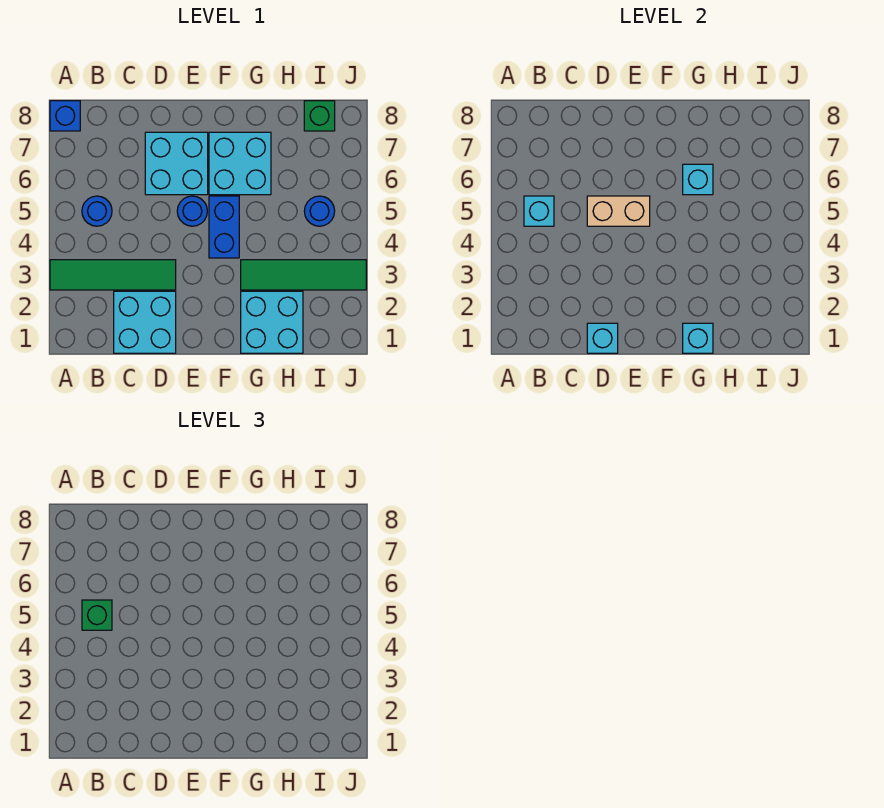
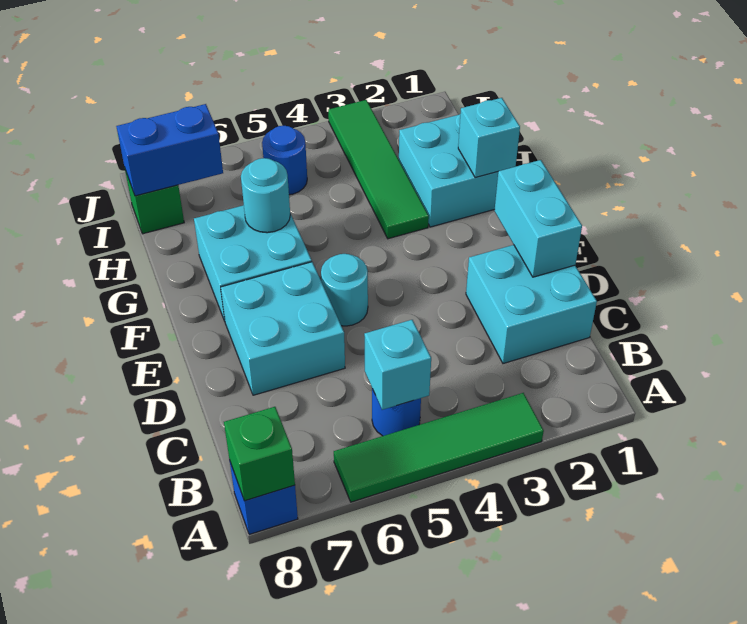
green 1x4 tile [50,260,176,290] -> green 1x4 tile turned to [334,393,544,502]
green 1x1 brick [82,600,112,630] -> green 1x1 brick moved to [224,407,295,501]
cyan 1x1 brick [587,323,618,353] -> cyan 1x2 brick [495,160,582,277]
tan 1x2 brick [587,196,650,226] -> none
blue 1x1 round brick [177,196,207,226] -> cyan 1x1 round brick [321,254,368,326]
blue 1x2 brick [209,196,239,258] -> blue 1x2 brick moved to [116,104,223,196]
cyan 1x1 brick [683,164,713,195] -> cyan 1x1 round brick [241,158,290,233]

